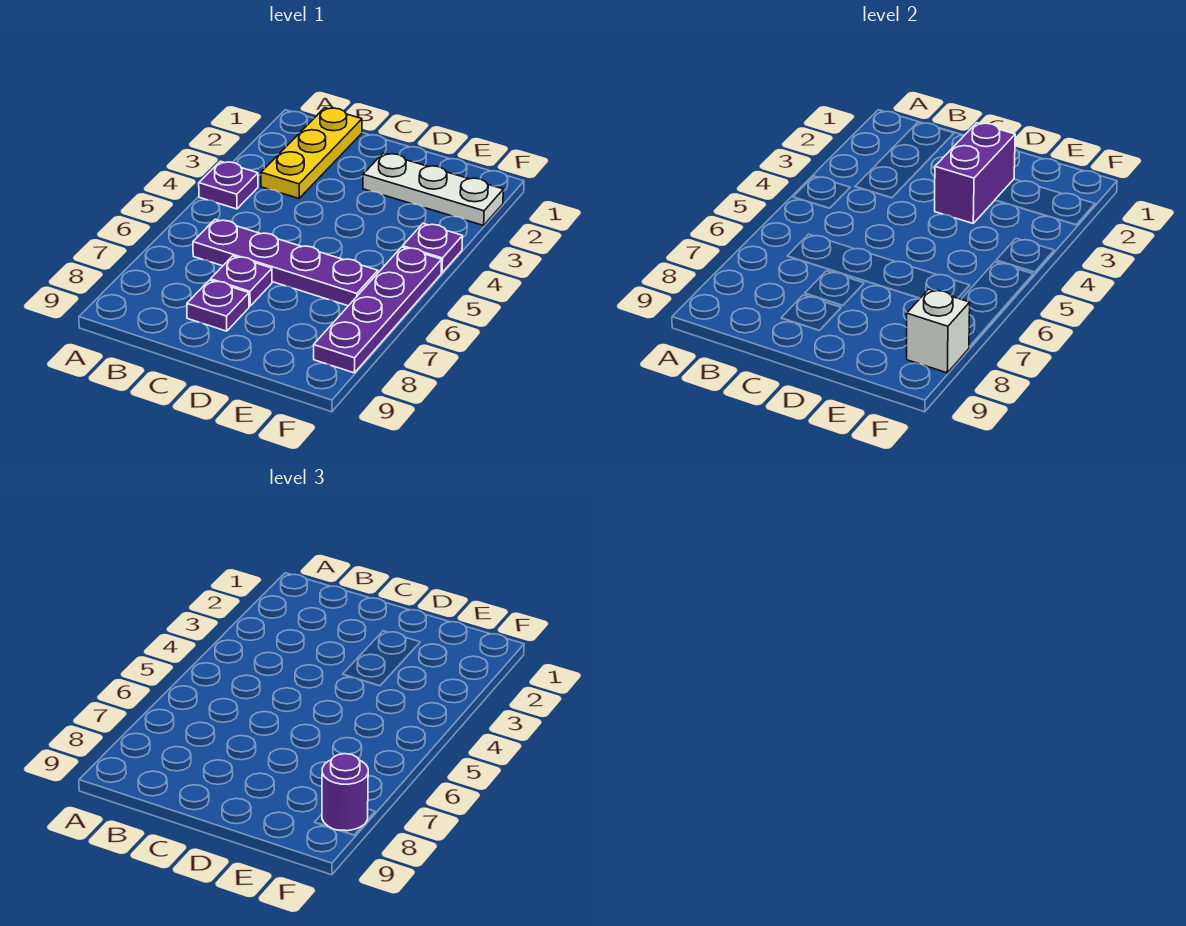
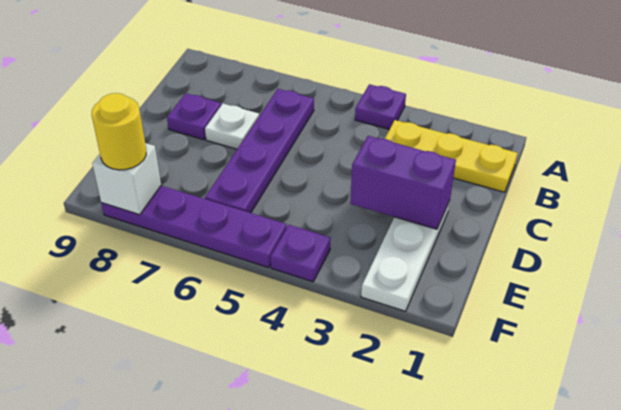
purple 1x1 plate [211,256,272,306] -> white 1x1 plate [205,104,259,149]
purple 1x1 round brick [322,754,368,831] -> yellow 1x1 round brick [91,93,146,170]

